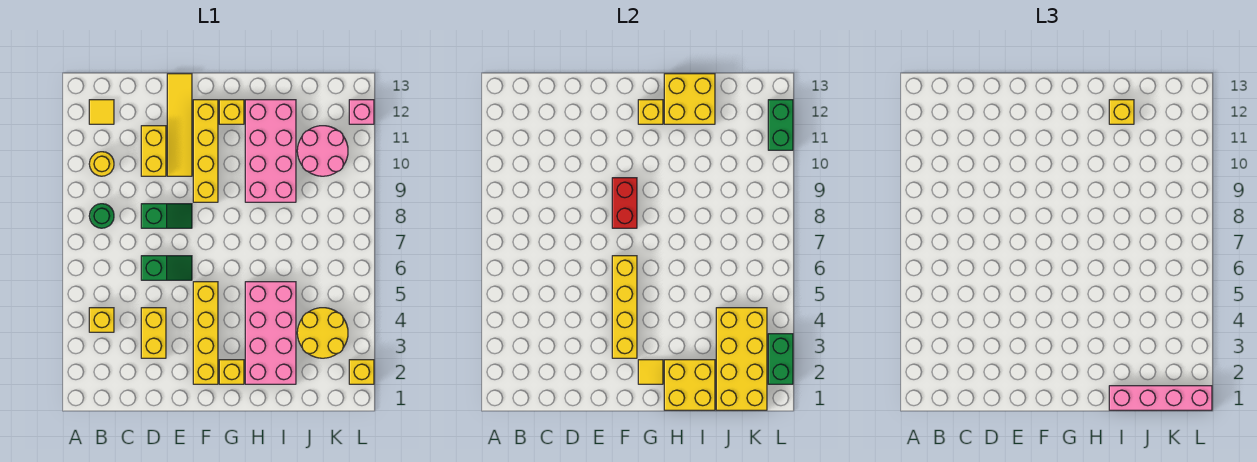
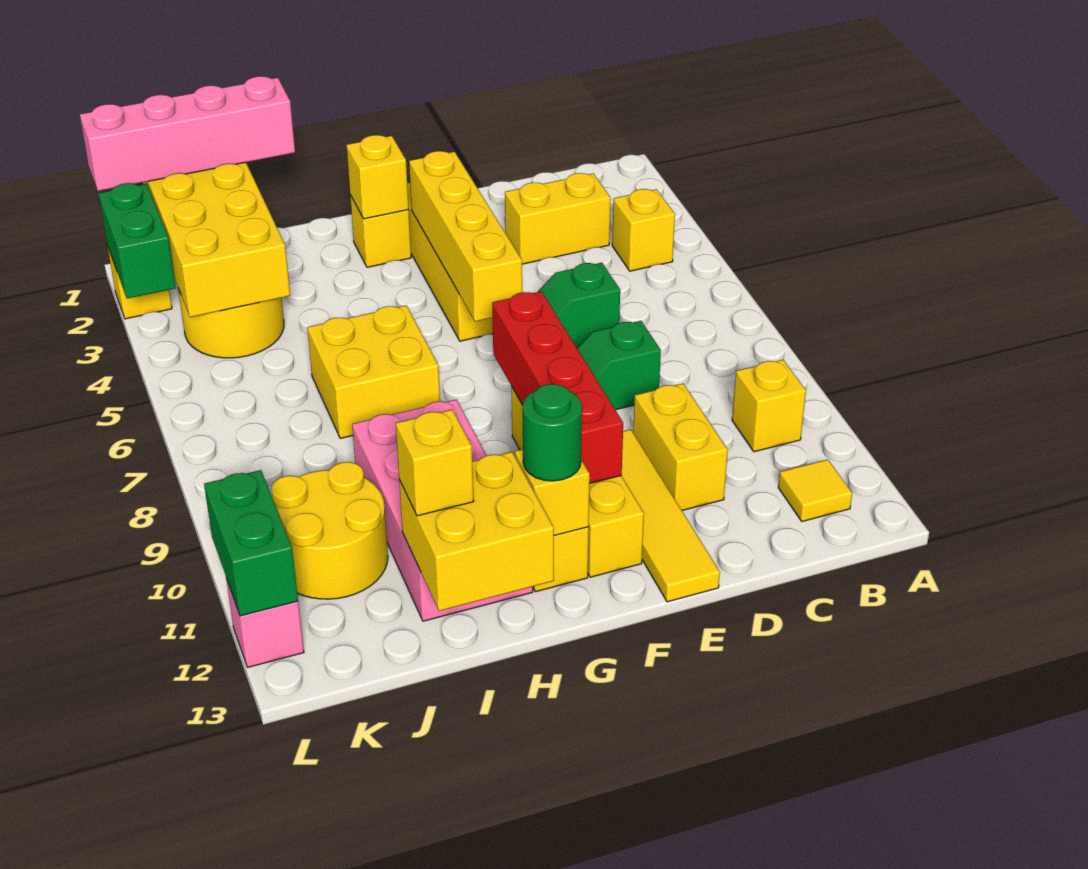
green 1x1 round brick [89,204,114,228] -> green 1x1 round brick moved to [523,384,582,481]
yellow 1x1 round brick [89,152,114,176] -> yellow 1x1 brick [732,360,806,452]
yellow 1x2 brick [141,308,166,358] -> yellow 1x2 brick turned to [505,173,611,264]
red 1x2 brick [612,178,637,228] -> red 1x4 brick [492,291,623,484]
yellow 1x1 tile [638,360,663,384] -> yellow 1x1 brick [347,135,409,219]
yellow 2x2 brick [664,360,715,410] -> yellow 2x2 brick moved to [307,305,440,438]
pink 2x4 brick [245,282,296,384] -> none
pink 2x2 round brick [297,126,348,176] -> yellow 2x2 round brick [271,462,388,599]

